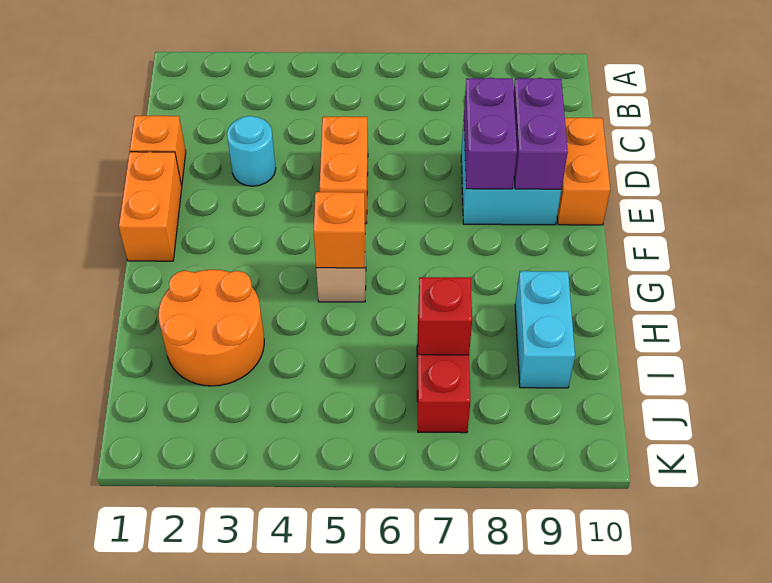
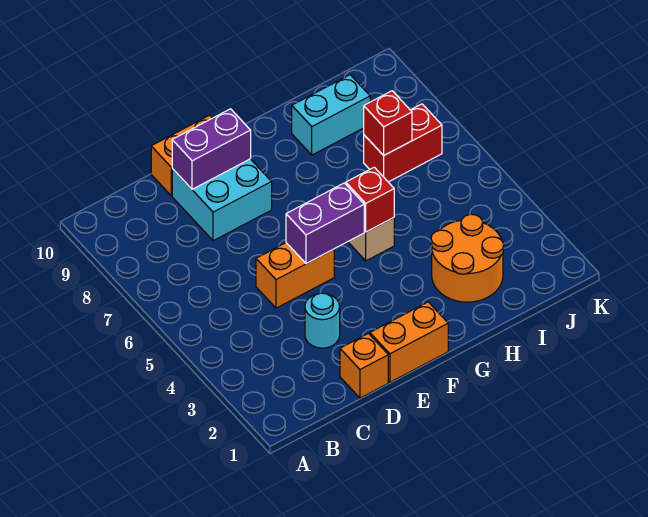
purple 1x2 brick [464,78,517,189] -> purple 1x2 brick moved to [286,183,364,264]
orange 1x1 brick [314,192,365,268] -> red 1x1 brick [346,167,394,232]

